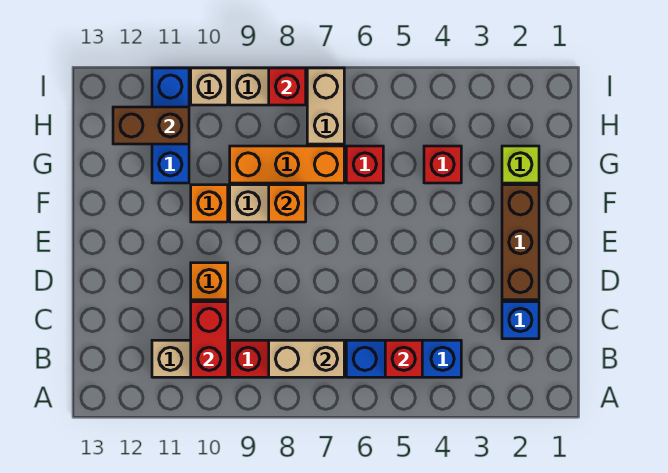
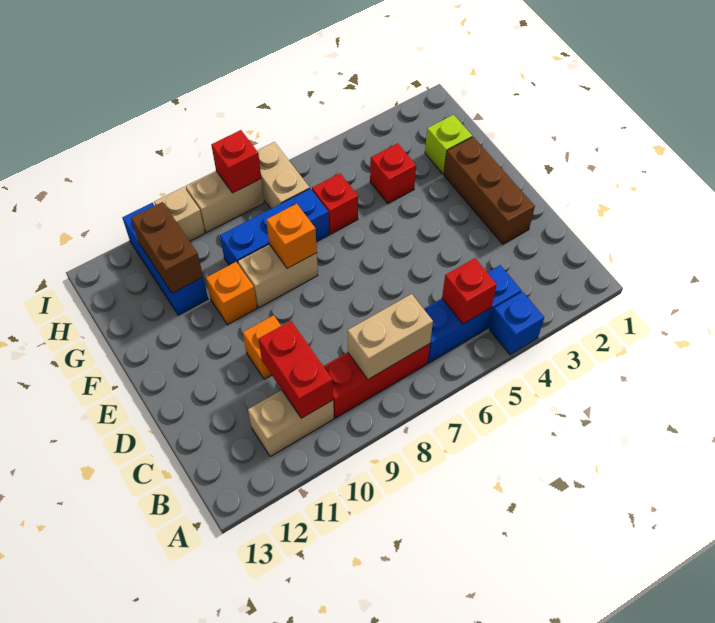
blue 1x1 brick [502,302,539,339] -> blue 1x1 brick moved to [489,292,544,355]
orange 1x3 brick [230,146,344,183] -> blue 1x3 brick [220,189,329,265]
brown 1x2 brick [113,107,189,144] -> brown 1x2 brick turned to [131,202,203,293]

